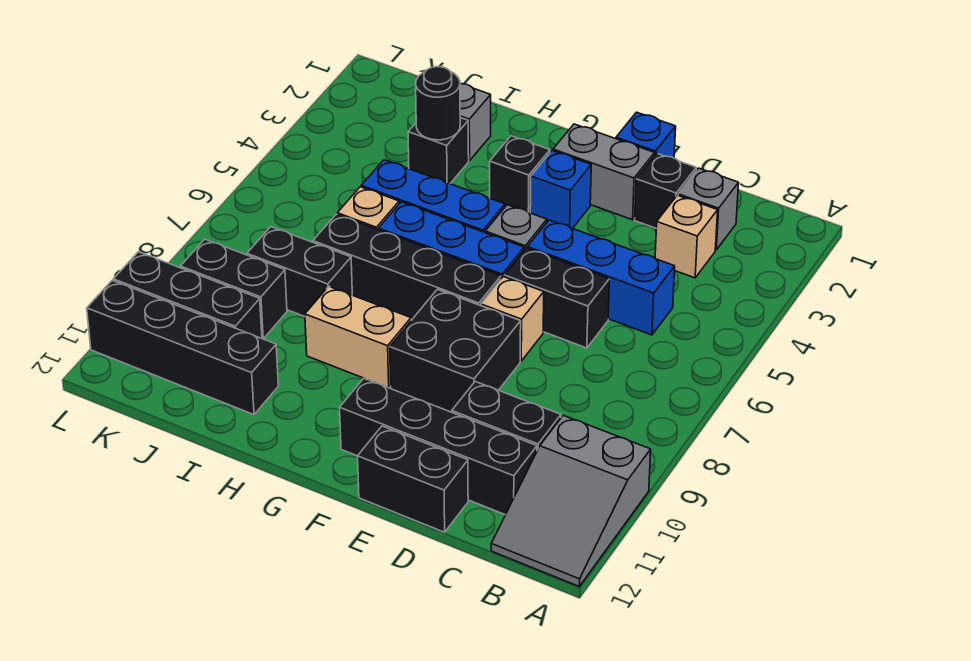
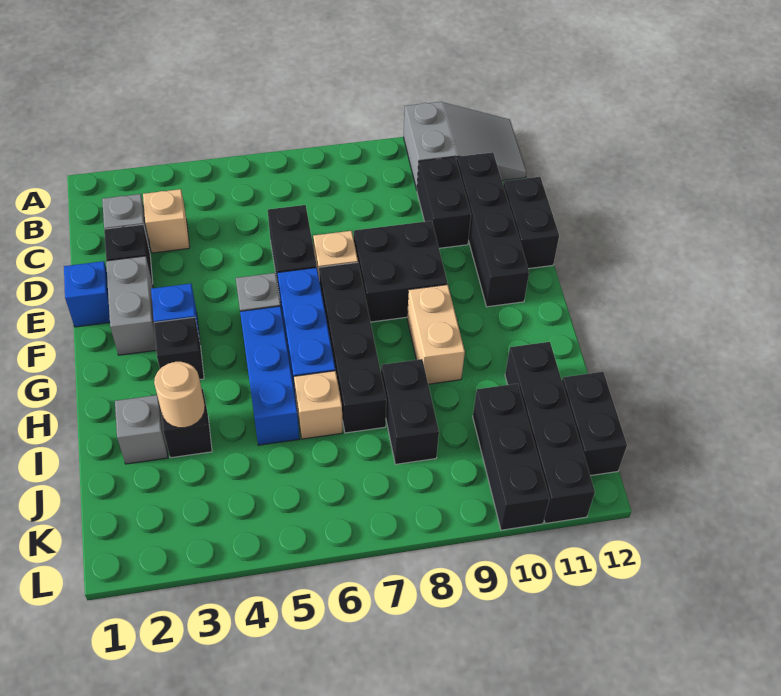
blue 1x3 brick [527,220,675,335] -> none
black 1x1 round brick [416,67,460,140] -> tan 1x1 round brick [154,362,205,428]
black 1x2 brick [180,239,287,339] -> black 1x2 brick moved to [562,372,627,476]

